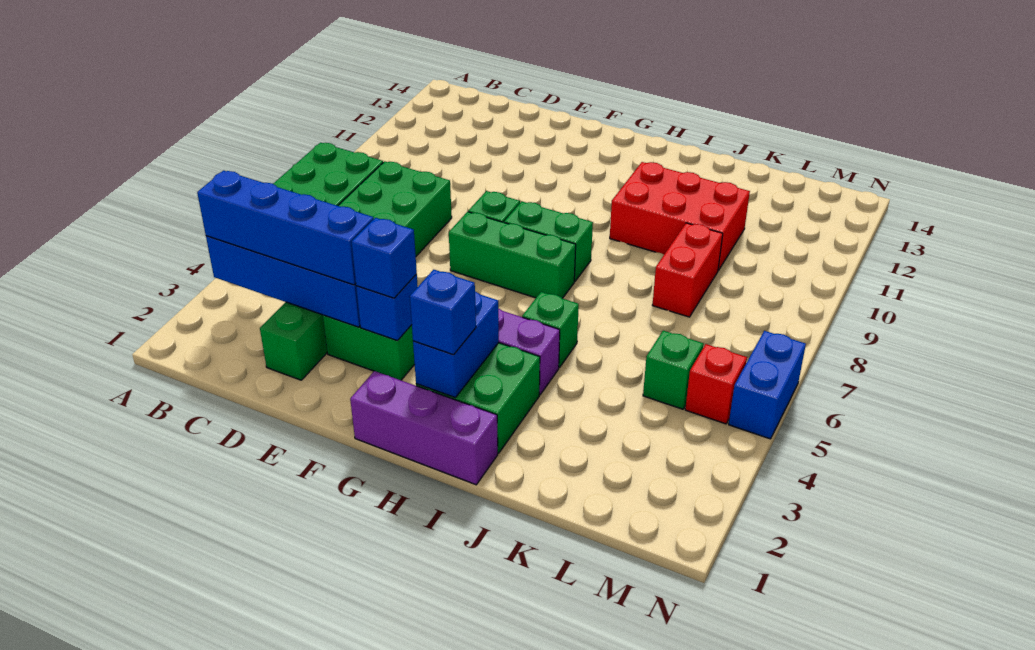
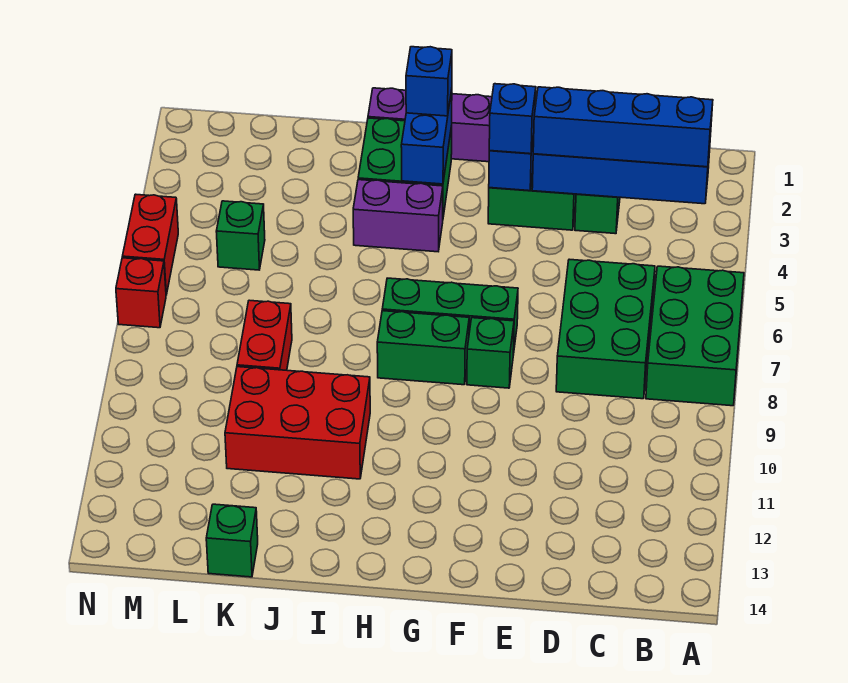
green 1x1 brick [522,292,579,368] -> green 1x1 brick moved to [206,504,258,577]
red 1x1 brick [685,344,747,424] -> red 1x1 brick moved to [116,258,166,328]
blue 1x2 brick [729,331,806,439] -> red 1x2 brick [122,194,178,295]

